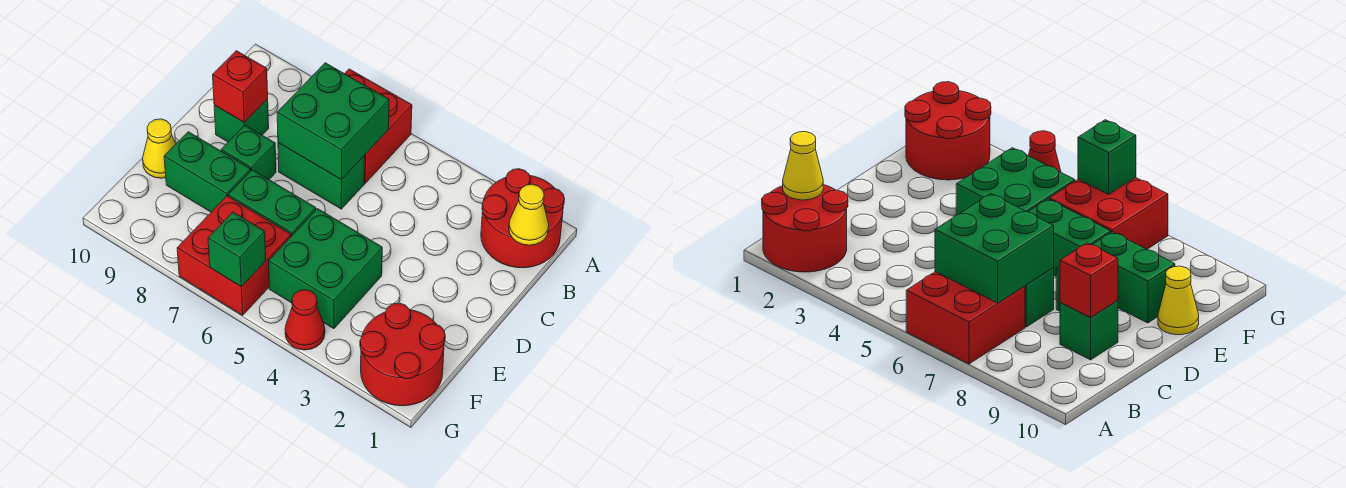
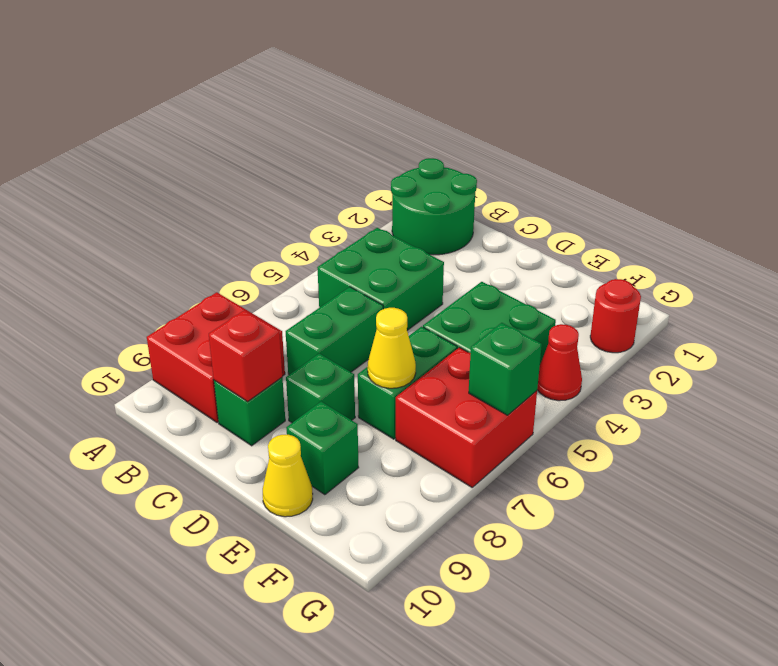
red 2x2 round brick [481,169,564,268] -> green 2x2 round brick [391,158,477,255]
red 2x2 brick [345,69,412,183] -> red 2x2 brick moved to [147,292,285,423]
yellow 1x1 cone [509,184,549,245] -> yellow 1x1 cone moved to [368,308,416,388]
green 2x2 brick [277,63,389,180] -> green 2x2 brick moved to [317,228,444,330]
green 1x2 brick [164,132,251,212] -> green 1x1 brick [286,402,359,495]
red 2x2 round brick [360,303,445,406] -> red 1x1 round brick [590,279,641,353]

